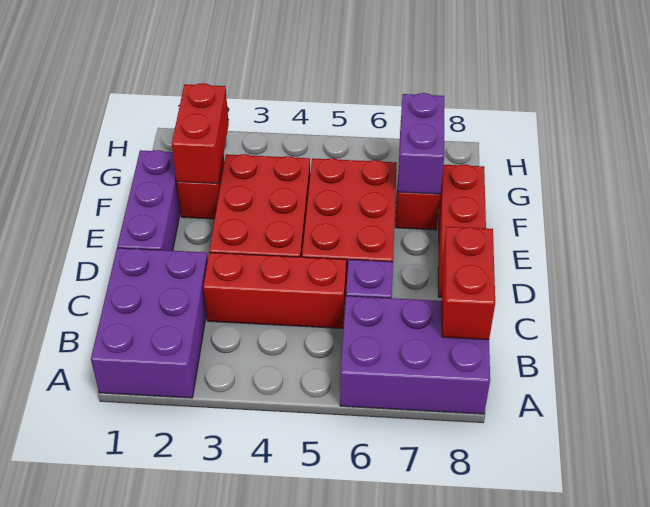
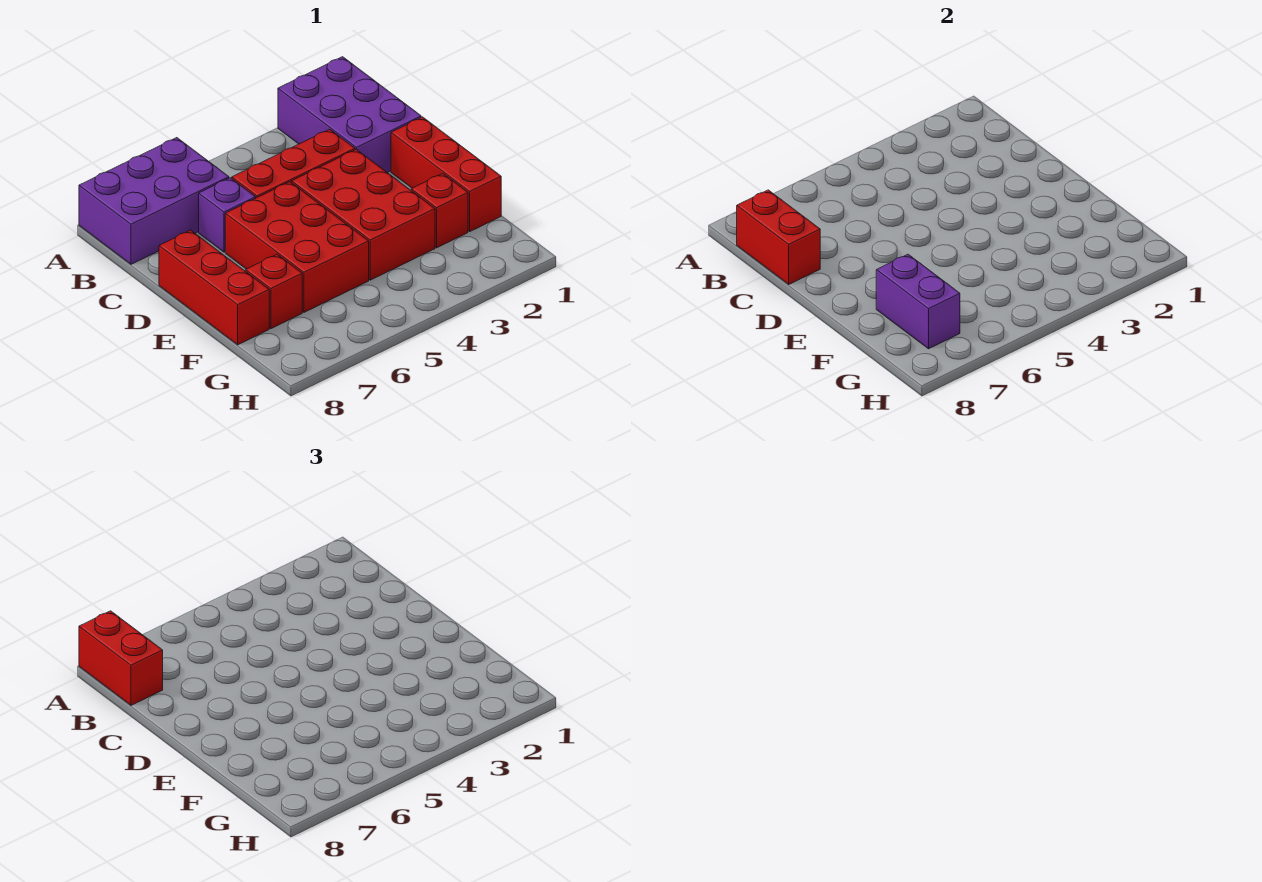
purple 1x3 brick [117,150,181,251] -> red 1x3 brick [391,117,501,231]
red 1x2 brick [172,83,229,184] -> red 1x2 brick moved to [79,611,163,705]

